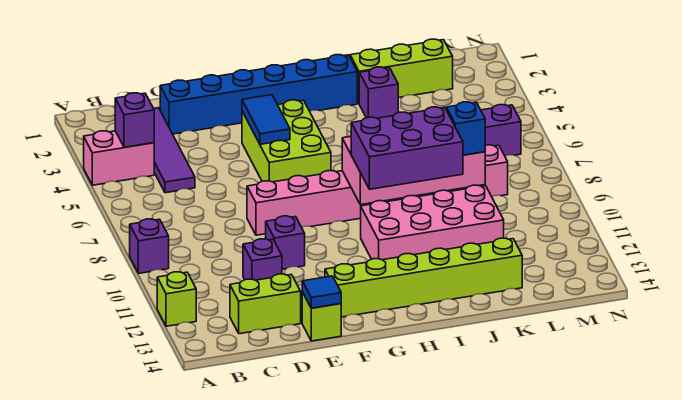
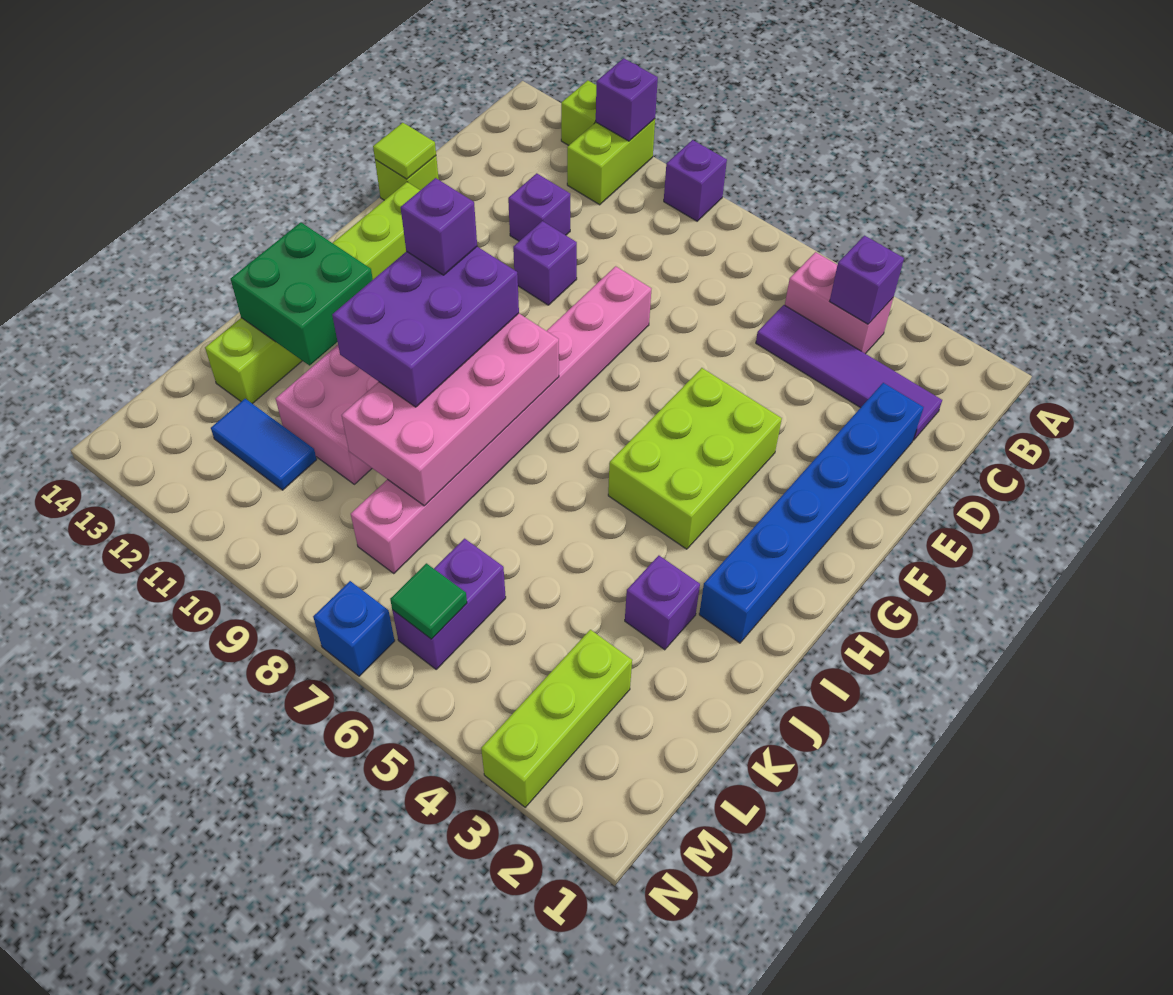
pink 1x2 brick [84,131,154,185] -> pink 1x2 brick turned to [785,252,893,354]
none -> purple 1x1 brick [596,58,658,141]
lime 1x2 brick [230,274,301,334] -> lime 1x2 brick moved to [567,119,655,205]
blue 1x1 tile [302,276,341,308] -> lime 1x1 tile [373,123,436,179]
lime 2x3 brick [242,100,331,182] -> lime 2x3 brick turned to [608,368,782,549]
blue 1x2 tile [242,95,290,144] -> blue 1x2 tile moved to [211,399,317,490]
none -> purple 1x1 brick [401,178,477,275]
none -> green 2x2 brick [231,222,373,366]
lime 1x3 brick [350,39,453,103] -> lime 1x3 brick moved to [481,630,632,807]
blue 1x1 brick [446,102,485,155] -> blue 1x1 brick moved to [313,581,395,676]
none -> green 1x1 tile [390,563,467,639]

